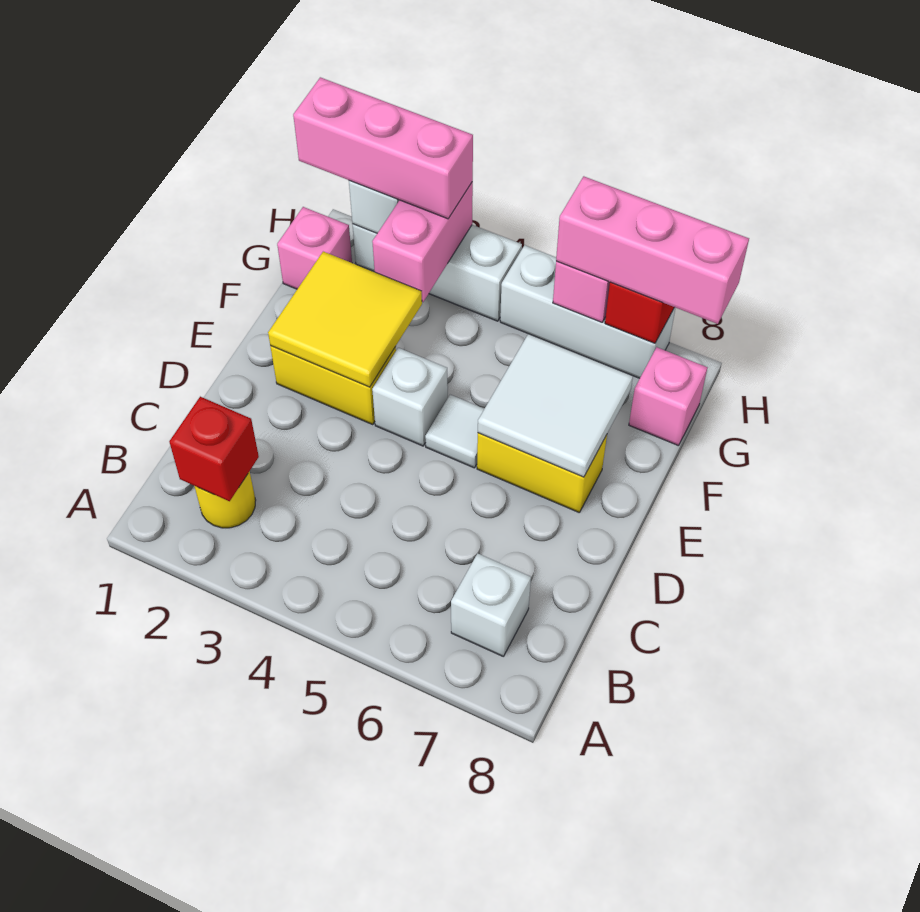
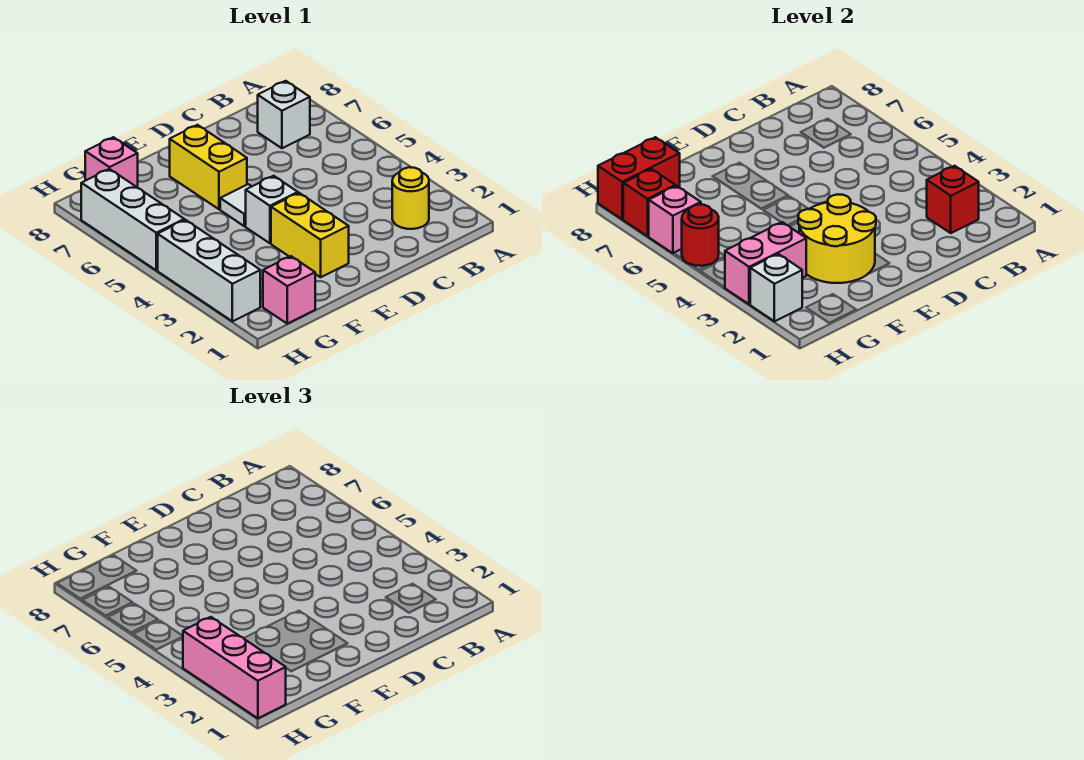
yellow 2x2 tile [268,252,422,387] -> yellow 2x2 round brick [798,194,876,283]
white 2x2 tile [478,334,633,477] -> none
none -> red 1x2 brick [598,137,680,219]
none -> red 1x1 round brick [682,205,719,266]
pink 1x3 brick [556,176,749,324] -> none

